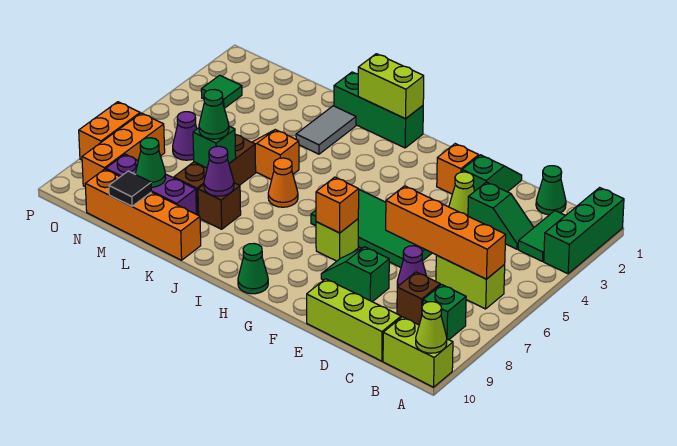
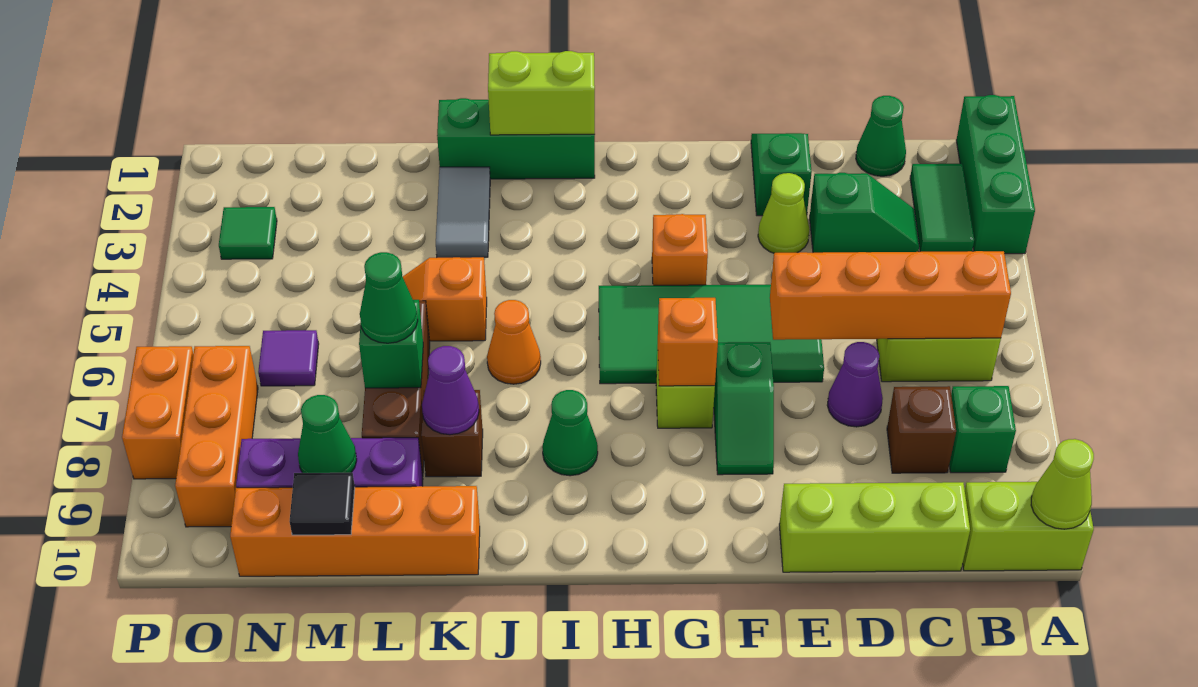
green 1x2 slope [321,247,389,302] -> green 1x2 slope turned to [714,342,774,475]
orange 1x1 brick [437,144,479,194] -> orange 1x1 brick moved to [652,214,708,285]
green 1x1 cone [238,244,268,294] -> green 1x1 cone moved to [542,390,598,476]
purple 1x1 cone [173,112,197,160] -> purple 1x1 tile [258,330,319,386]

